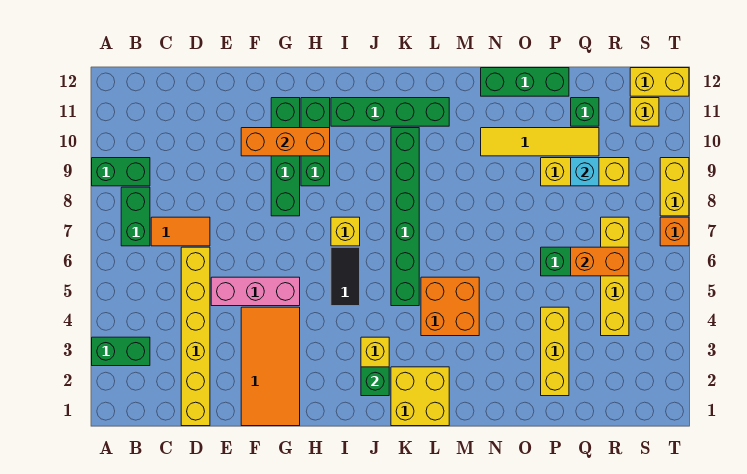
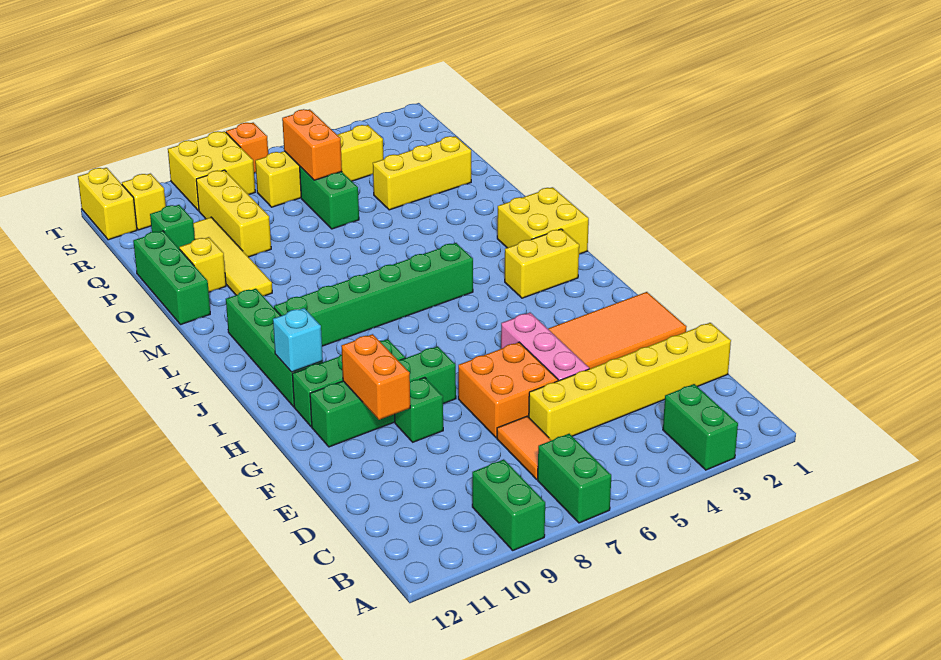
green 1x2 brick [121,187,150,246] -> green 1x2 brick turned to [538,434,611,523]
orange 1x3 brick [241,128,330,156] -> orange 1x2 brick [341,334,410,420]
black 1x2 tile [331,247,360,306] -> none
yellow 1x1 brick [331,217,360,246] -> yellow 1x1 brick moved to [179,237,226,292]
green 1x1 brick [361,367,389,396] -> green 1x1 brick moved to [395,377,443,442]
orange 2x2 brick [421,277,479,336] -> orange 2x2 brick moved to [458,342,558,438]
cyan 1x1 brick [571,158,599,186] -> cyan 1x1 brick moved to [273,308,323,372]
yellow 1x2 brick [660,158,689,216] -> yellow 2x2 brick [168,131,255,211]

